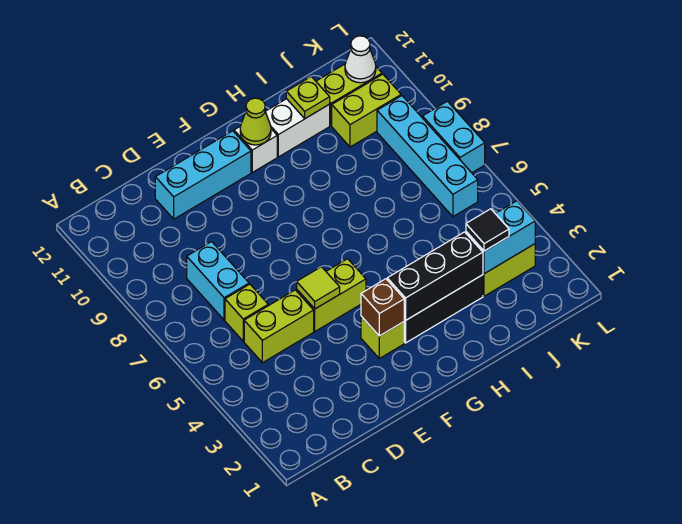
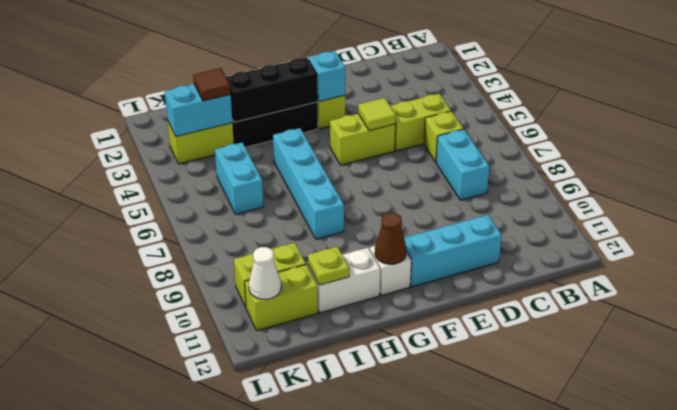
brown 1x1 brick [361,279,404,336] -> cyan 1x1 brick [309,51,345,102]
lime 1x1 cone [240,98,271,145] -> brown 1x1 cone [375,213,407,264]
black 1x1 tile [466,209,509,251] -> brown 1x1 tile [193,68,231,101]
cyan 1x4 brick [377,96,478,217] -> cyan 1x4 brick moved to [273,128,344,239]
cyan 1x2 brick [423,101,485,173] -> cyan 1x2 brick moved to [215,142,263,214]

